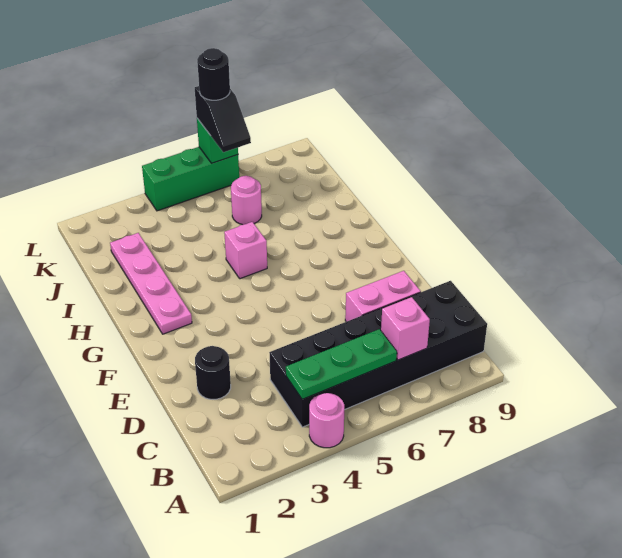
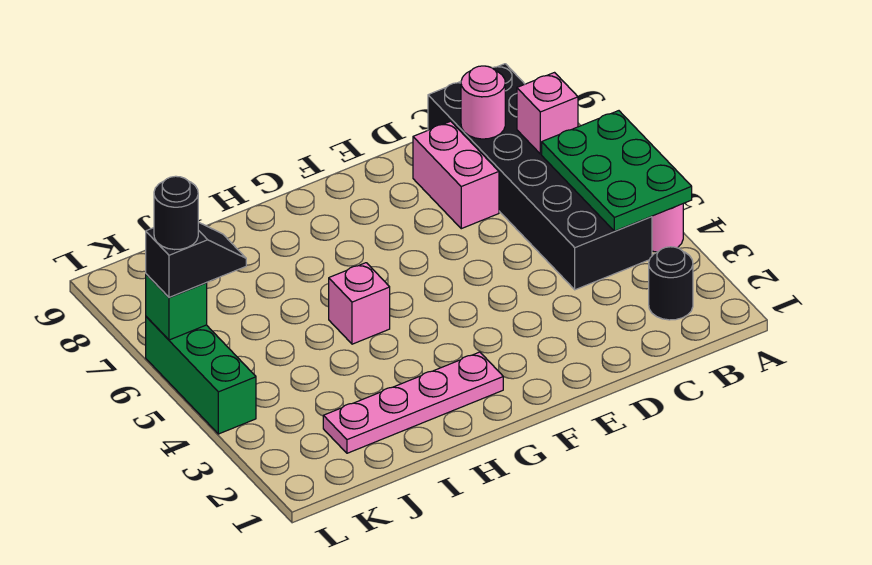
green 1x3 plate [286,329,397,399] -> green 2x3 plate [542,111,692,231]
black 1x1 round brick [195,346,231,399] -> black 1x1 round brick moved to [649,247,693,320]
pink 1x1 round brick [231,176,262,225] -> pink 1x1 round brick moved to [461,66,505,139]

